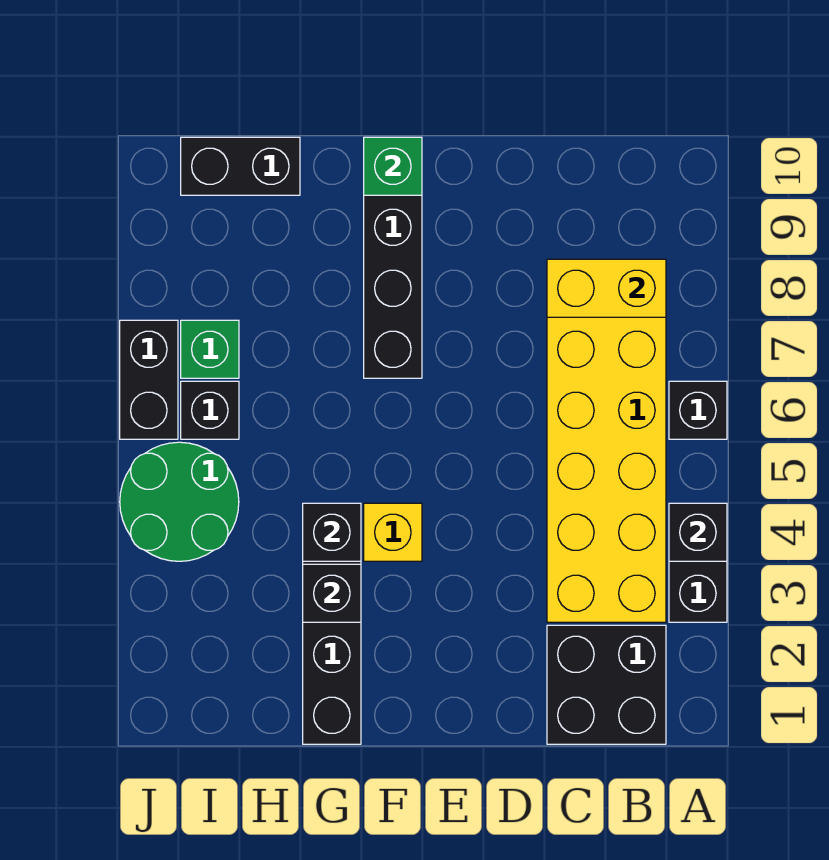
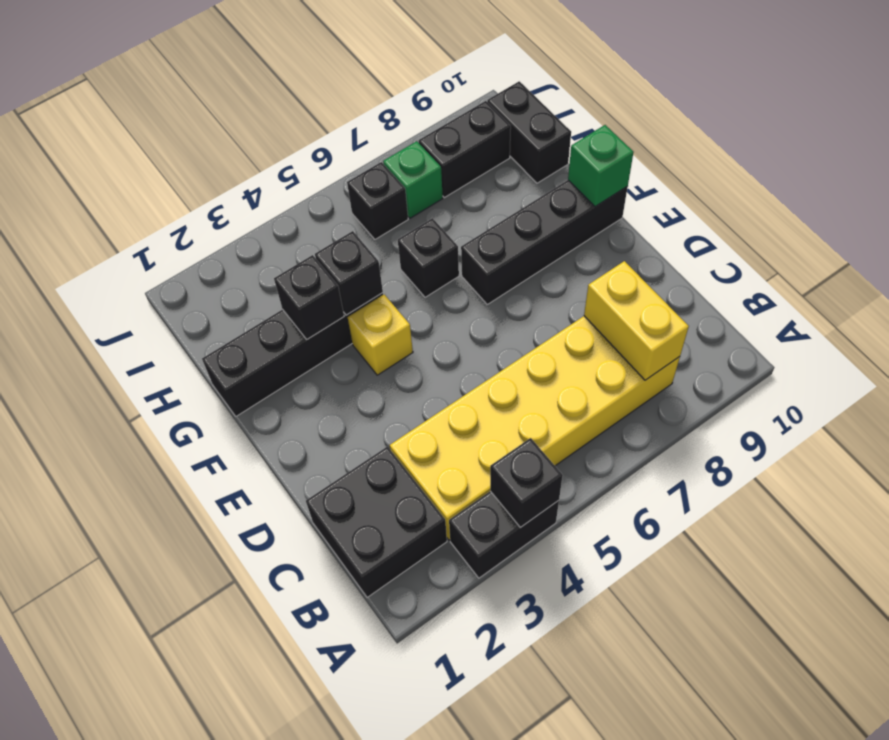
black 1x1 brick [669,381,727,439] -> black 1x1 brick moved to [398,218,459,297]
green 2x2 round brick [120,442,239,561] -> none
black 1x2 brick [120,320,178,439] -> black 1x2 brick moved to [419,101,511,198]

